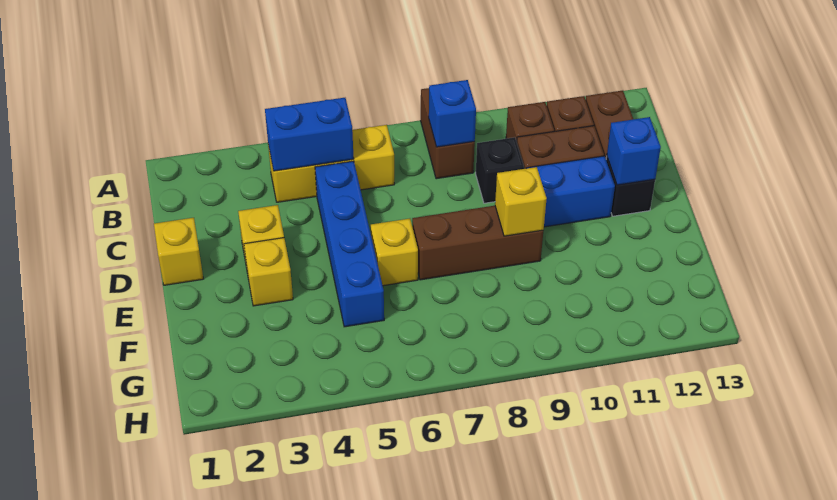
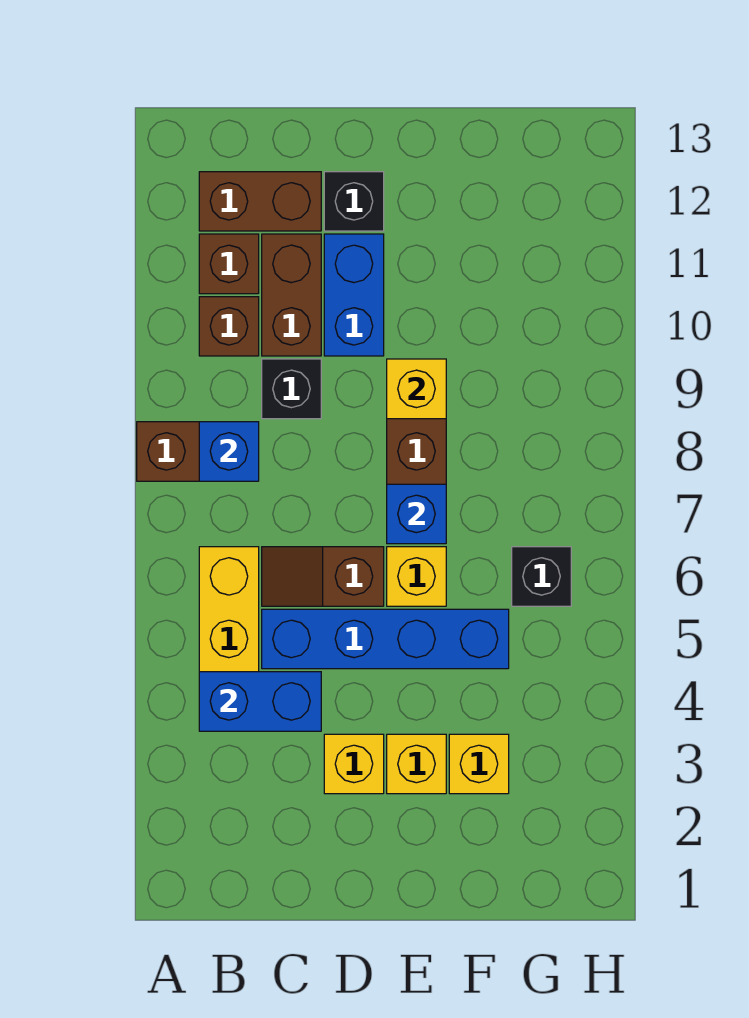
blue 1x2 brick [265,98,354,171] -> blue 1x2 brick turned to [199,672,321,731]
none -> brown 1x2 slope [262,547,384,606]
yellow 1x1 brick [154,218,203,285] -> yellow 1x1 brick moved to [449,734,509,794]
blue 1x1 brick [607,117,661,185] -> blue 1x1 brick moved to [387,484,446,544]
none -> black 1x1 brick [512,547,571,606]

